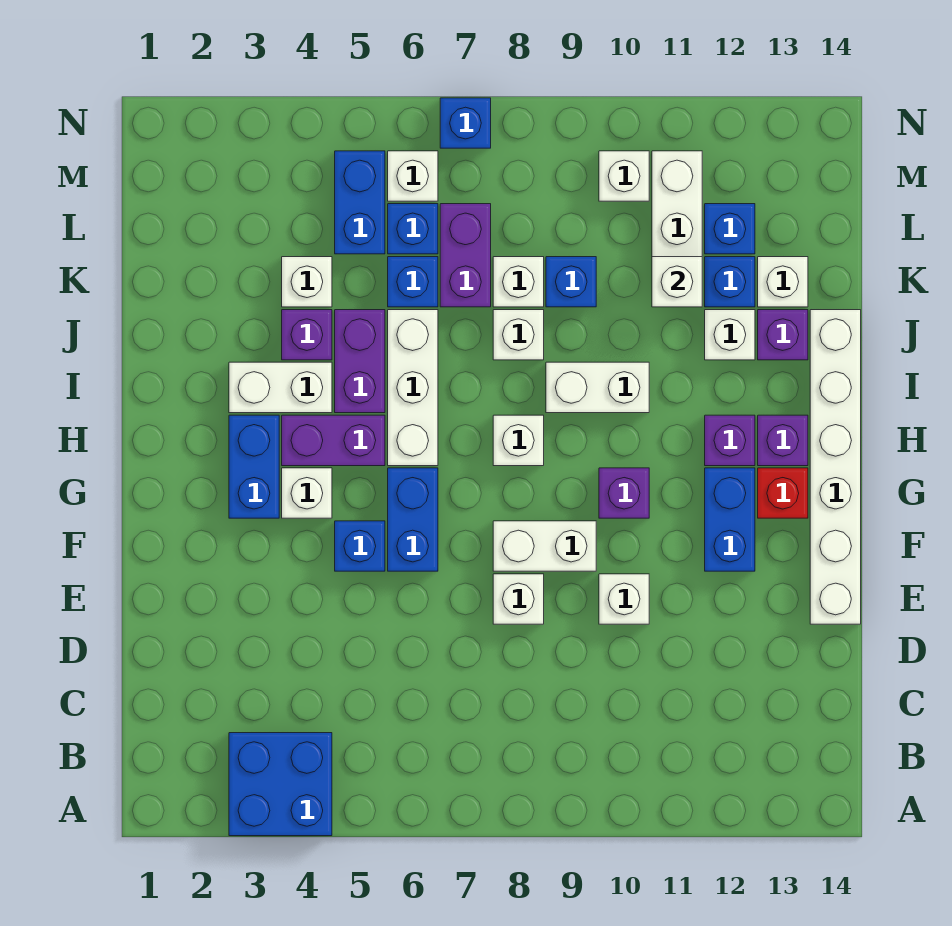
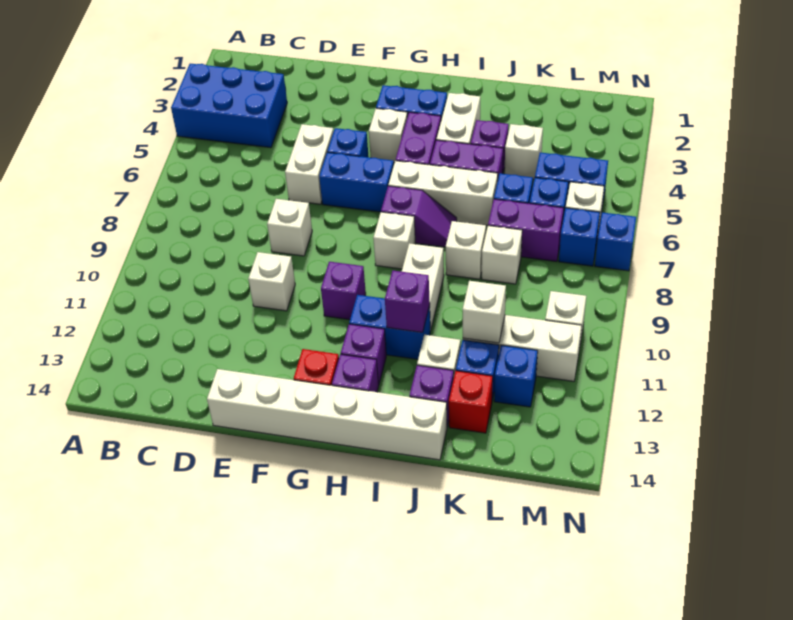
blue 2x2 brick [229,733,332,836] -> blue 2x3 brick [171,64,287,148]
white 1x2 brick [493,521,596,571] -> white 1x2 brick moved to [285,124,334,204]
blue 1x2 brick [705,468,755,571] -> blue 1x2 brick moved to [349,295,430,359]
none -> purple 1x2 slope [381,186,457,247]
none -> purple 1x1 brick [385,271,430,332]
blue 1x1 brick [546,257,596,307] -> blue 1x1 brick moved to [559,208,600,266]
white 1x1 brick [758,257,808,307] -> red 1x1 brick [449,371,493,433]

